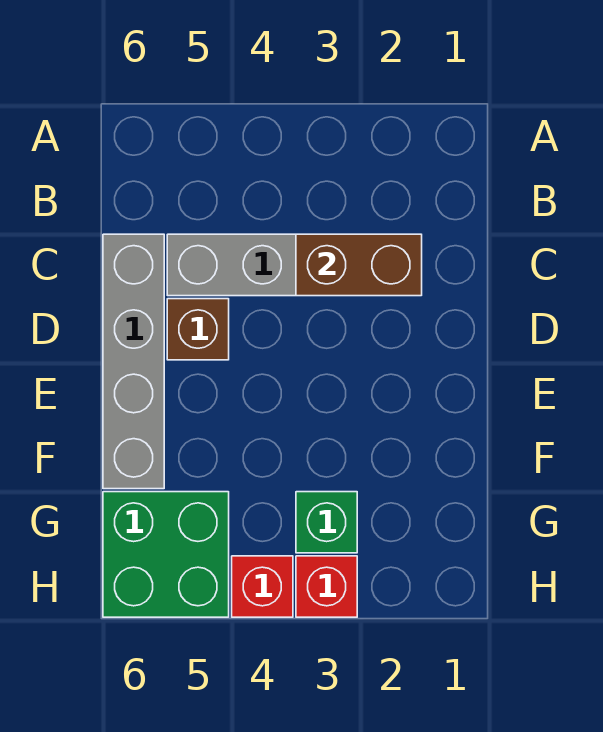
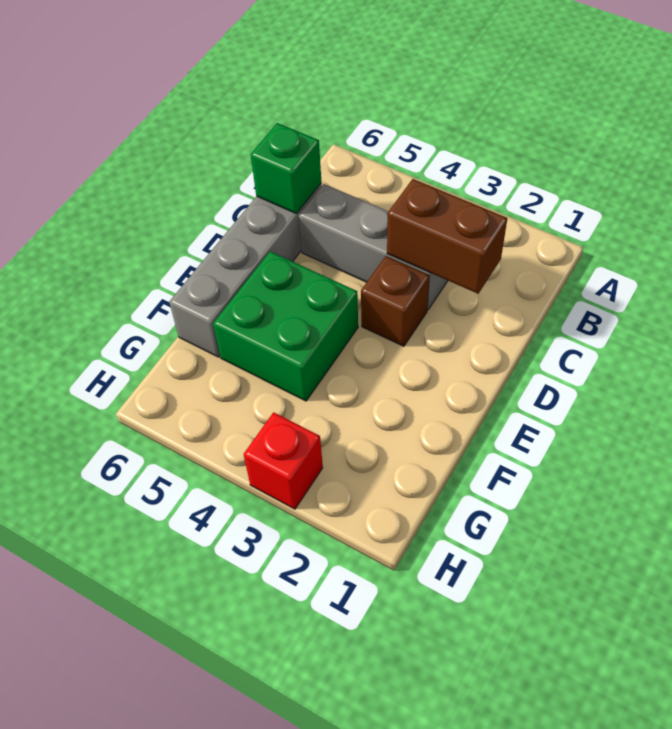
brown 1x1 brick [167,299,229,360] -> brown 1x1 brick moved to [361,256,430,346]
green 1x1 brick [296,492,357,553] -> green 1x1 brick moved to [251,123,321,214]
green 2x2 brick [103,492,229,617] -> green 2x2 brick moved to [213,251,358,401]
red 1x1 brick [232,556,293,617] -> none

